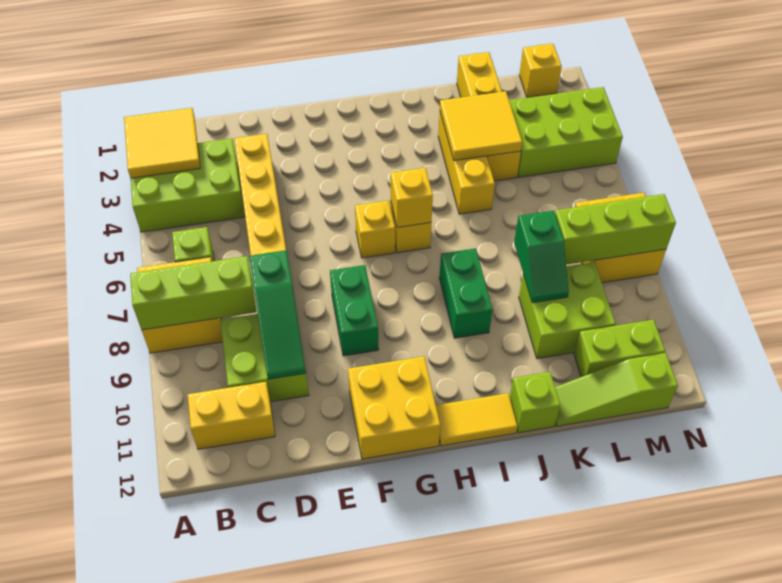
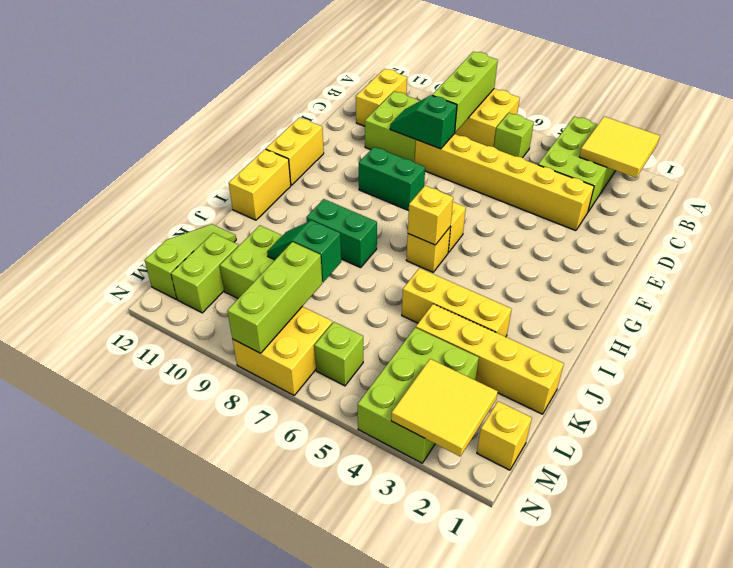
green 1x3 slope [250,250,306,379] -> green 1x2 slope [390,95,457,149]
yellow 2x2 brick [348,356,440,459] -> yellow 1x2 brick [266,117,324,185]
yellow 1x2 tile [436,393,518,446] -> yellow 1x2 brick [229,149,291,220]
yellow 2x2 tile [440,91,522,161] -> yellow 2x2 tile moved to [391,359,498,456]
lime 1x1 brick [510,372,560,433] -> lime 1x1 brick moved to [314,322,363,386]

